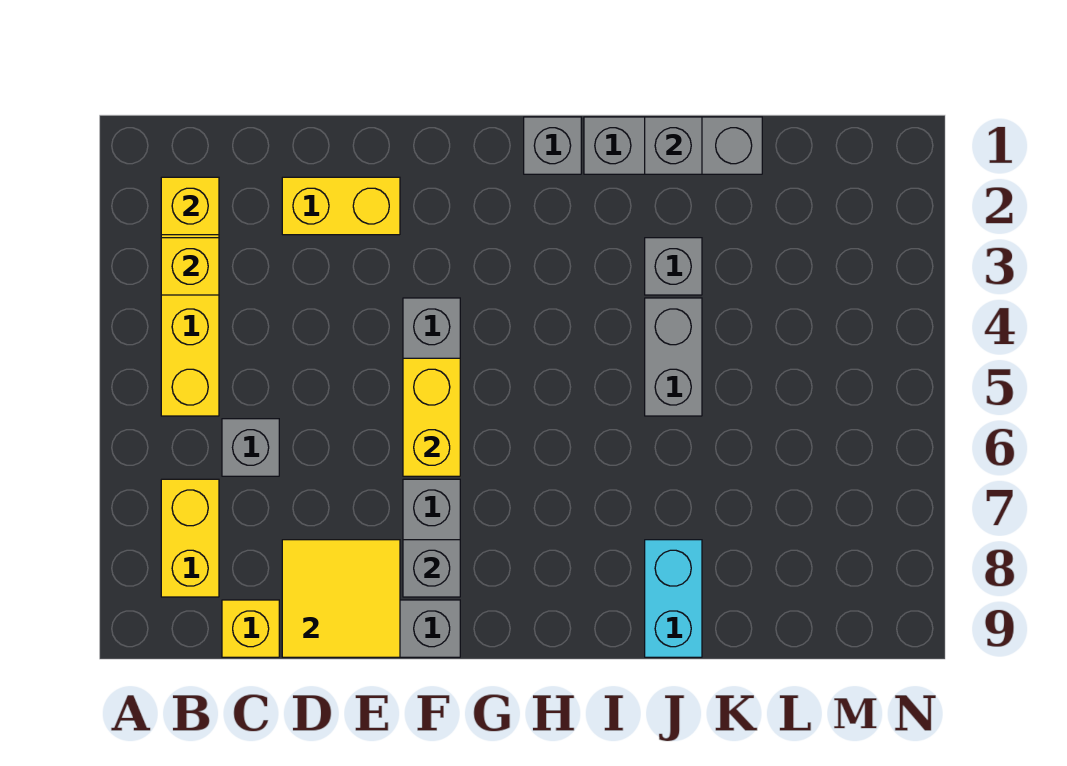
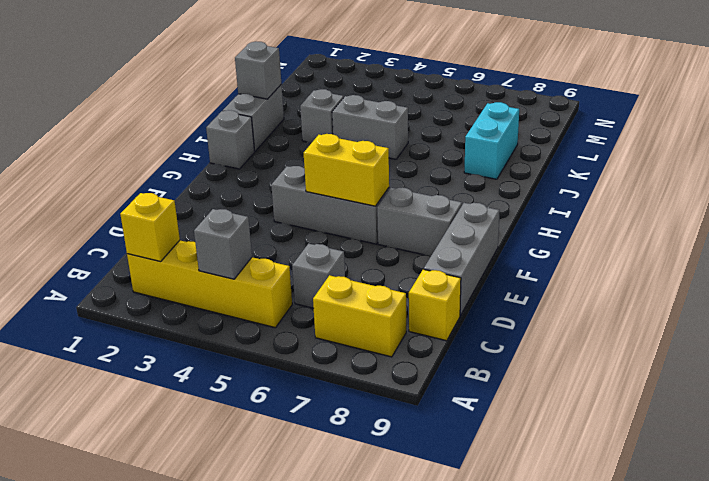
yellow 1x1 brick [161,238,219,295] -> none
yellow 1x2 brick [282,177,400,235] -> none
yellow 2x2 tile [282,540,400,657] -> none
grey 1x1 brick [403,540,460,597] -> grey 1x1 brick moved to [194,209,252,279]
grey 1x3 brick [584,117,762,174] -> grey 1x2 brick [223,84,284,151]
cyan 1x2 brick [645,540,702,657] -> cyan 1x2 brick turned to [464,102,519,179]

